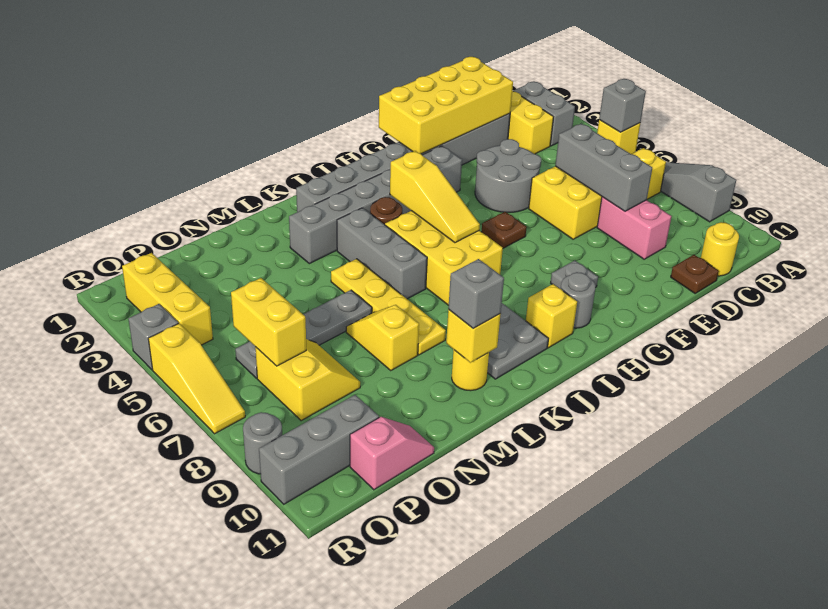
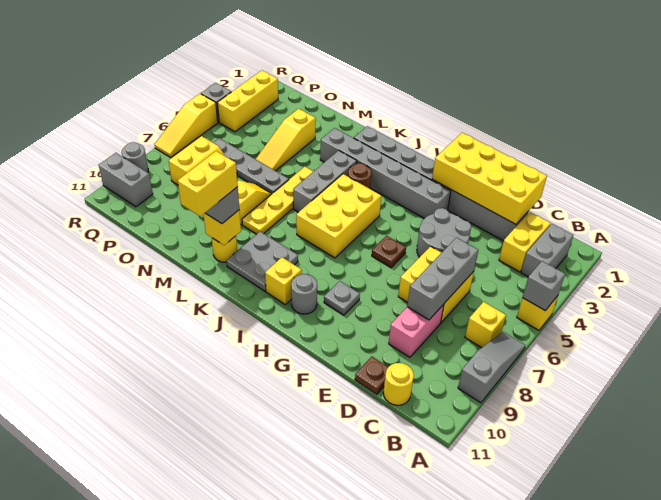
yellow 1x3 slope [390,151,480,243] -> yellow 1x3 slope moved to [256,109,316,171]
pink 1x2 slope [350,417,434,490] -> none
yellow 1x2 brick [231,278,306,366] -> yellow 1x2 brick moved to [178,151,238,216]
grey 1x3 brick [259,395,379,504] -> grey 1x2 brick [99,153,153,207]

